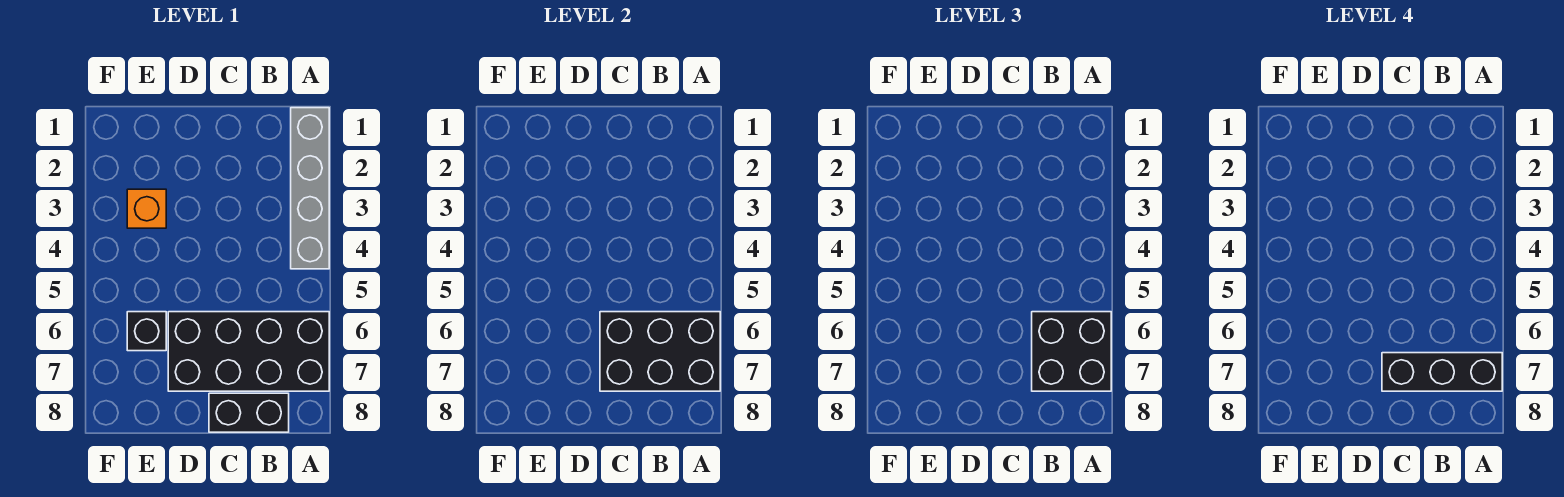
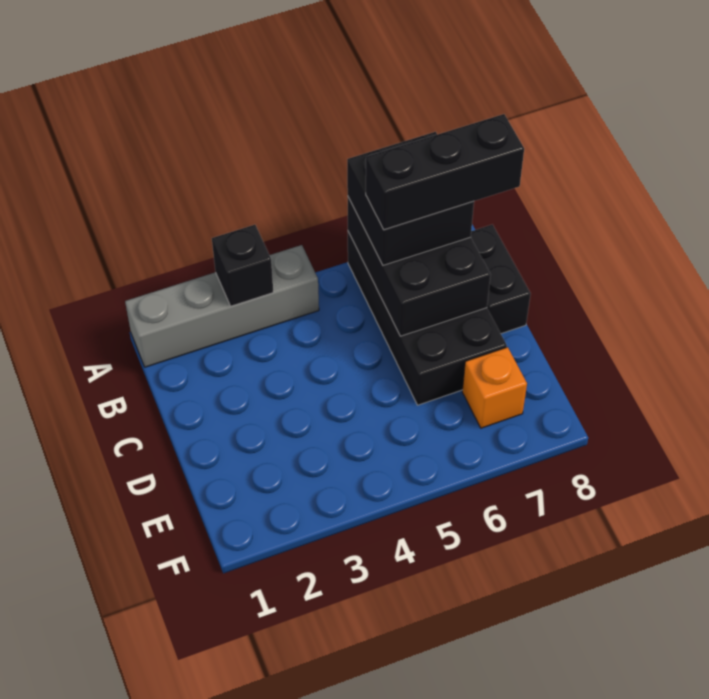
black 1x3 brick [1382,353,1502,391] -> black 1x3 brick turned to [366,114,524,230]
orange 1x1 brick [127,189,166,228] -> orange 1x1 brick moved to [462,347,527,428]
black 1x1 brick [127,312,166,351] -> black 1x1 brick moved to [212,225,273,306]

